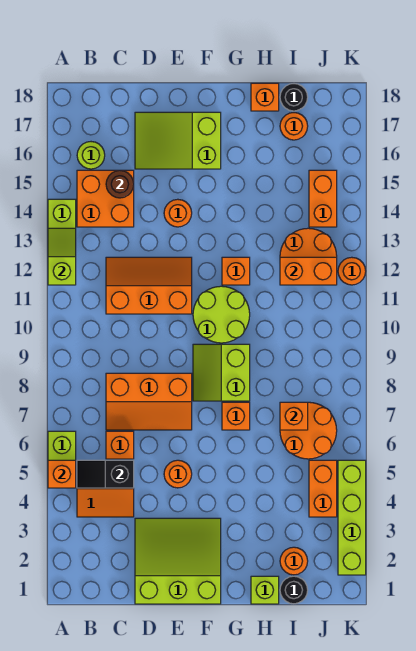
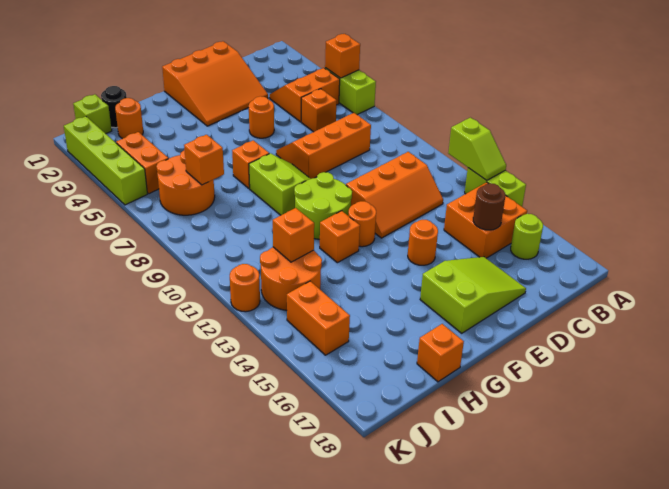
black 1x2 slope [77,460,134,488] -> none
lime 3x3 slope [135,518,221,604] -> orange 3x3 slope [162,41,268,126]
lime 1x1 brick [251,576,279,604] -> lime 1x1 brick moved to [73,94,112,134]
orange 1x2 brick [280,257,337,285] -> orange 1x1 brick [273,208,314,262]
orange 1x1 round brick [280,113,308,140] -> orange 1x1 round brick moved to [348,201,376,247]
black 1x1 round brick [280,84,308,111] -> none

